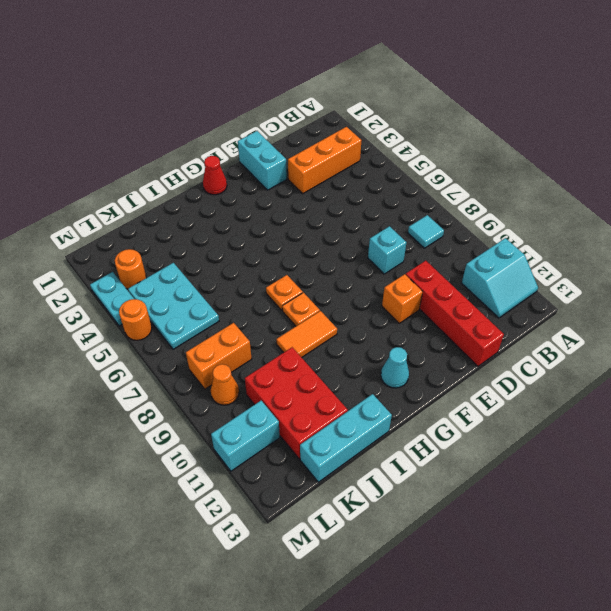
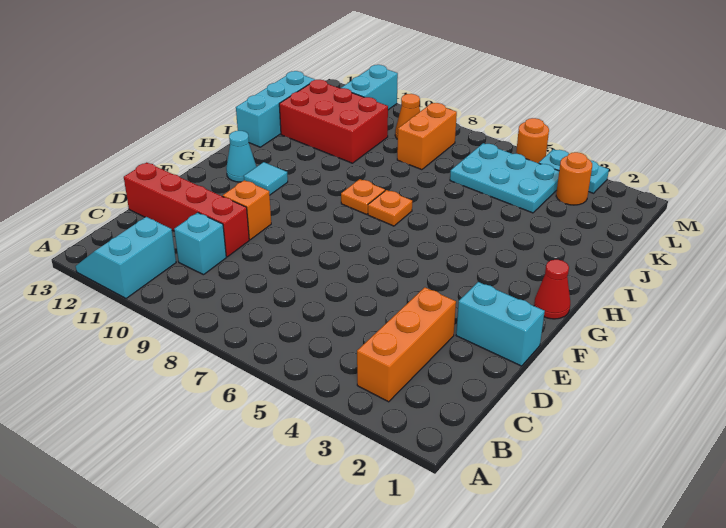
cyan 1x1 tile [408,215,444,248] -> cyan 1x1 tile moved to [244,162,288,195]
cyan 1x1 brick [368,226,406,274] -> cyan 1x1 brick moved to [174,213,226,275]
orange 1x2 tile [276,311,337,357] -> none

